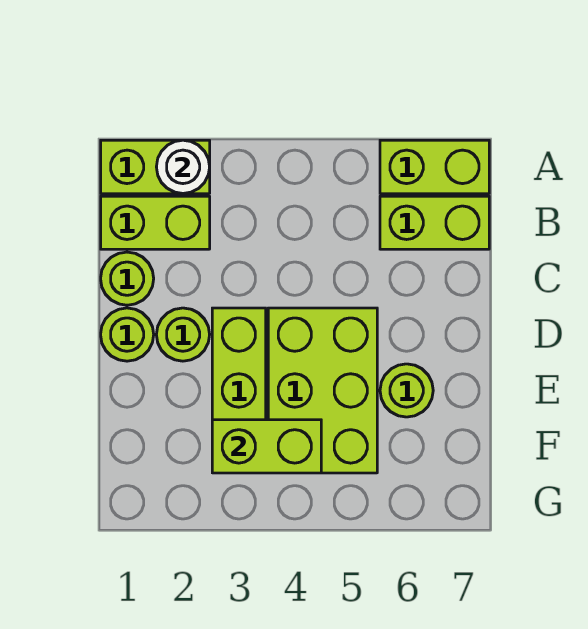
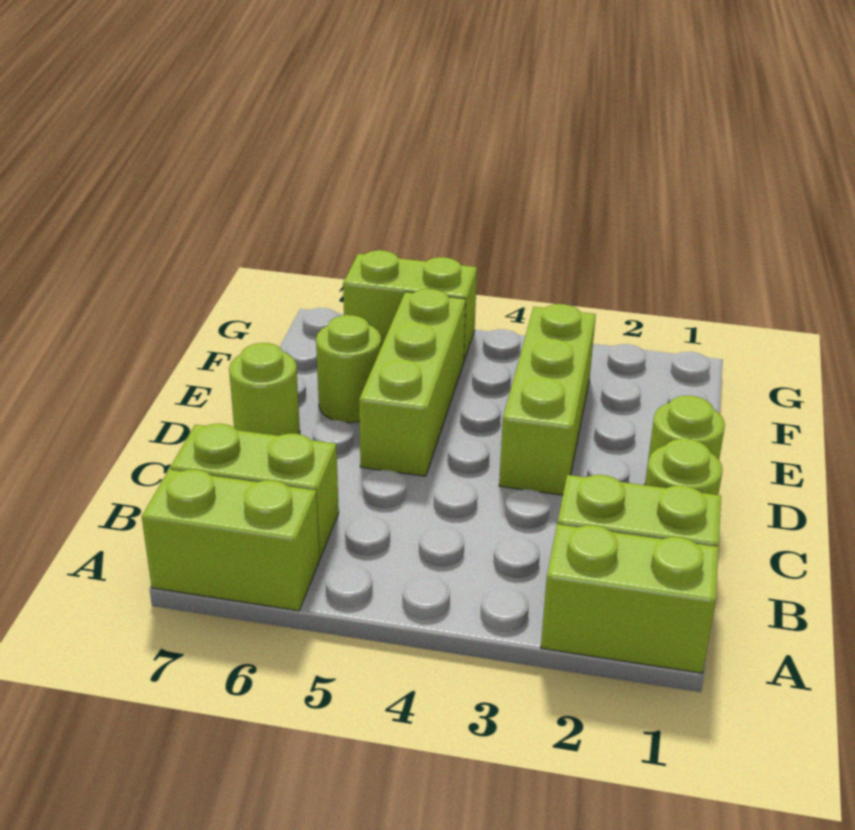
white 1x1 round brick [156,140,210,193] -> none
lime 1x1 round brick [156,308,210,361] -> lime 1x1 round brick moved to [229,343,300,436]
lime 2x3 brick [268,308,377,473] -> lime 1x3 brick [359,289,466,476]
lime 1x2 brick [212,420,321,473] -> lime 1x2 brick moved to [343,250,477,360]

